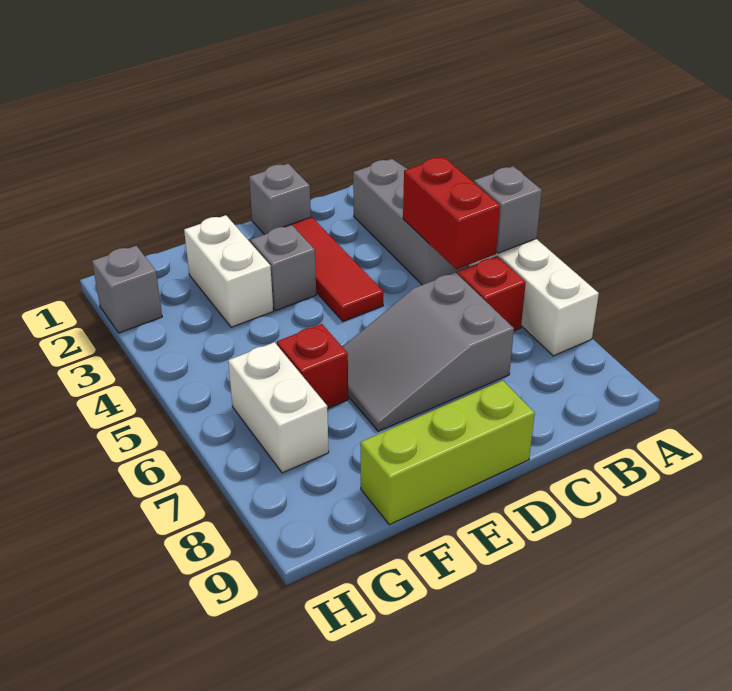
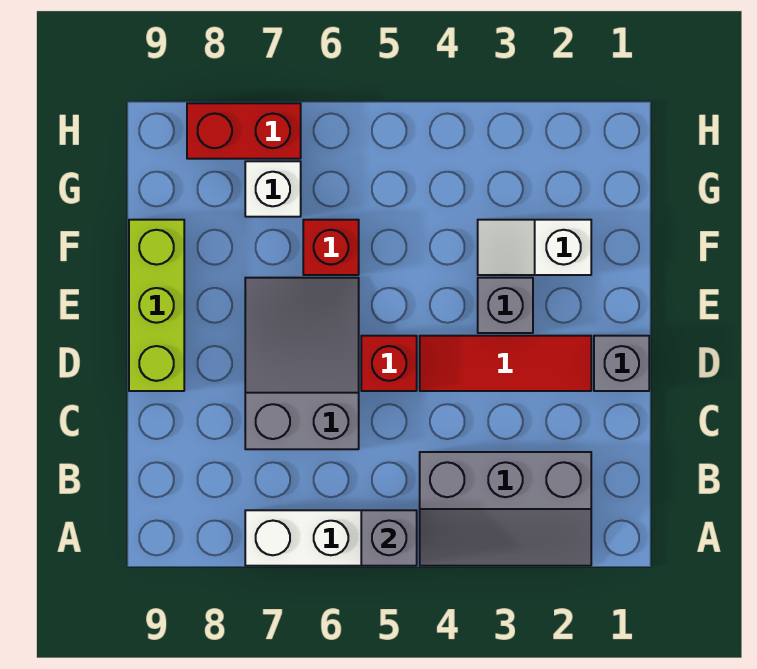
red 1x2 brick [403,157,500,269] -> red 1x2 brick moved to [187,103,301,159]
red 1x1 brick [457,256,526,331] -> red 1x1 brick moved to [361,336,417,391]
white 1x2 brick [184,215,273,327] -> white 1x2 slope [478,220,591,275]
white 1x2 brick [228,342,329,473] -> white 1x1 brick [245,161,301,217]
grey 1x1 brick [92,246,162,333] -> none

